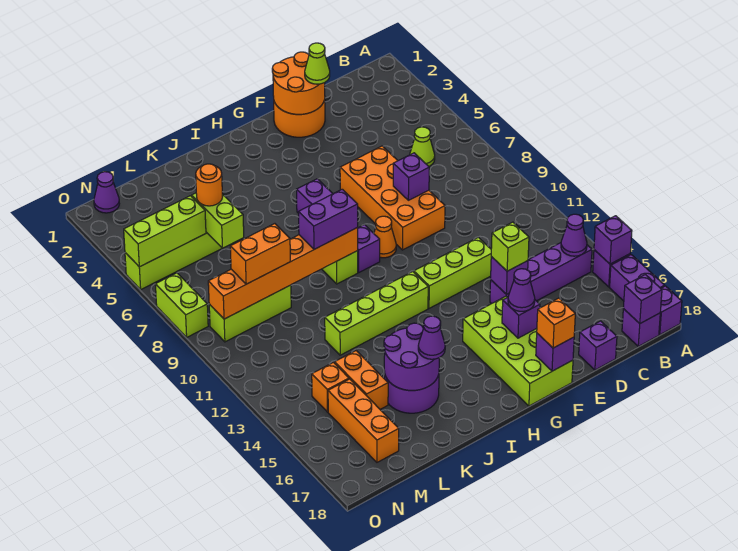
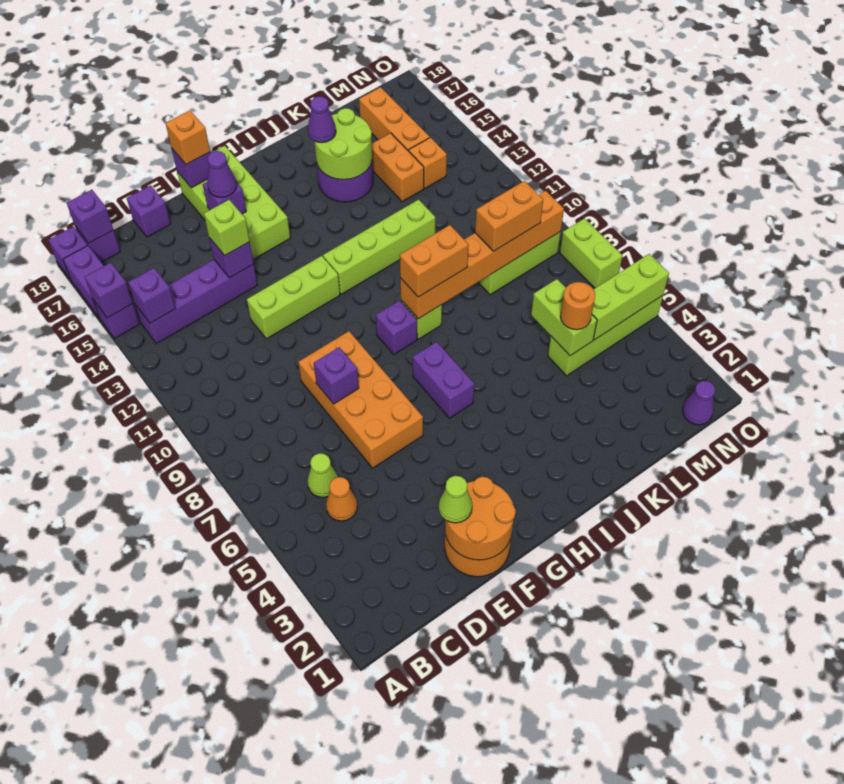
purple 1x1 cone [561,214,587,256] -> purple 1x1 brick [128,268,176,323]
orange 1x1 cone [374,216,396,258] -> orange 1x1 cone moved to [326,477,357,521]
purple 1x2 brick [299,189,358,249] -> orange 1x2 brick [400,225,469,297]
purple 2x2 round brick [384,323,439,390] -> lime 2x2 round brick [314,108,372,180]

